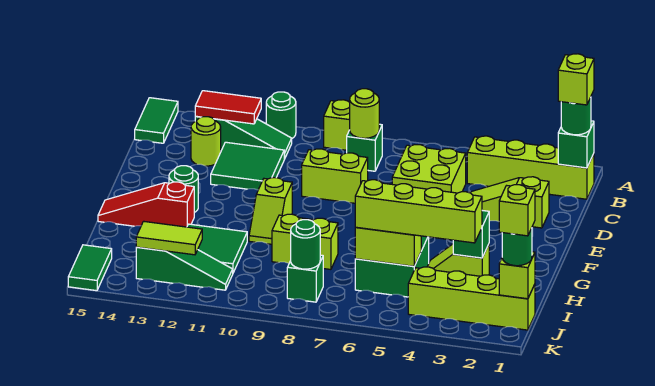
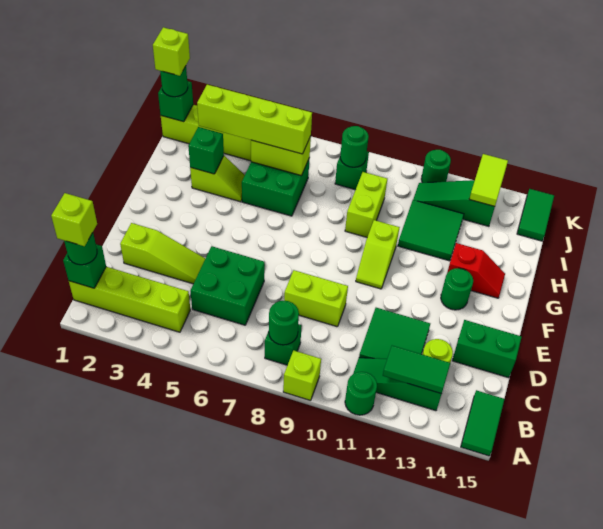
lime 1x1 round brick [350,89,379,138] -> green 1x1 round brick [269,301,299,345]
red 1x2 tile [195,91,261,124] -> green 1x2 tile [383,346,450,394]
lime 2x2 brick [392,145,466,193] -> green 2x2 brick [191,246,265,325]
none -> green 1x2 brick [452,320,522,378]
lime 1x2 slope [249,178,292,244] -> lime 1x2 slope turned to [356,220,400,289]
red 1x3 slope [98,182,194,227] -> red 1x2 slope [447,243,505,298]
lime 1x2 brick [272,214,338,269] -> lime 1x2 brick turned to [345,172,387,237]
lime 1x1 brick [499,252,535,299] -> green 1x1 brick [158,81,193,122]
lime 1x2 tile [136,221,202,255] -> lime 1x2 tile turned to [469,154,508,206]
none -> green 1x1 round brick [421,150,451,183]

